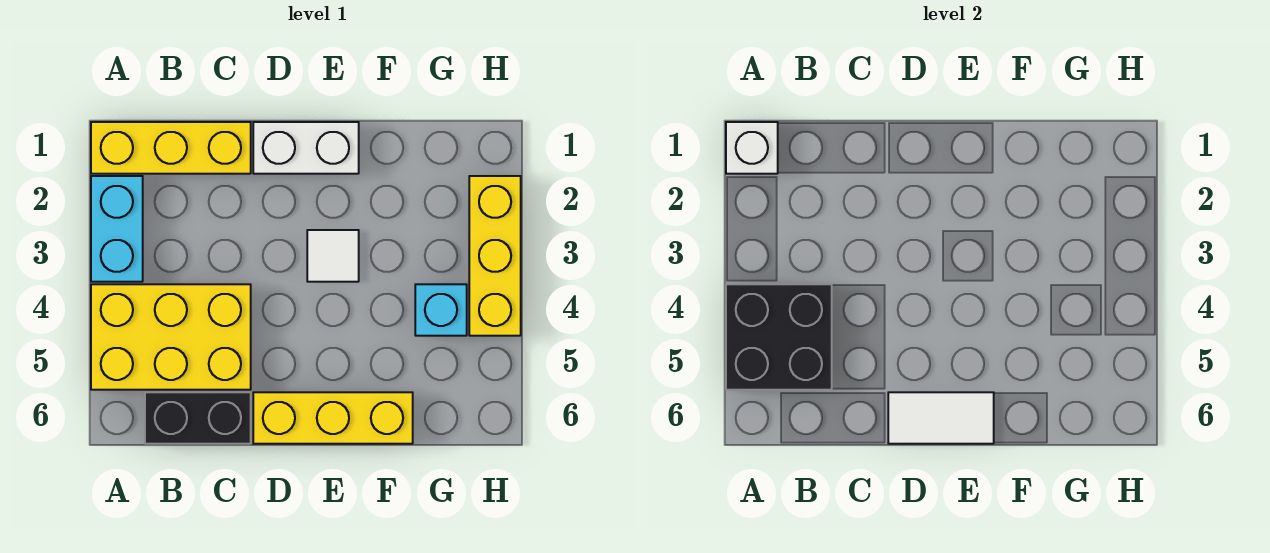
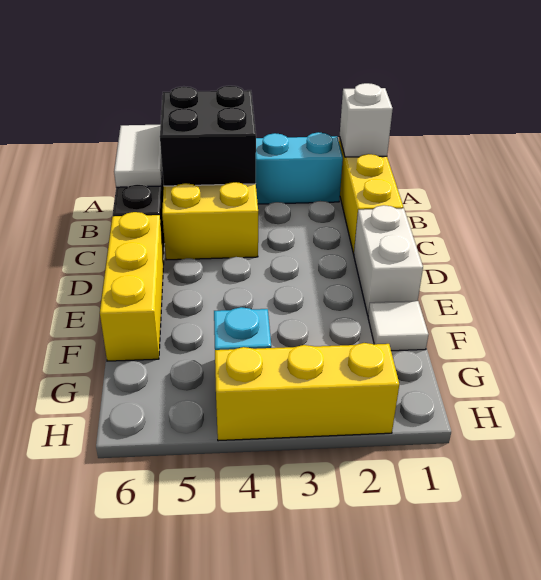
white 1x2 tile [888,392,994,444] -> white 1x2 tile moved to [114,125,162,187]
white 1x1 tile [307,230,359,282] -> white 1x1 tile moved to [368,301,428,351]

